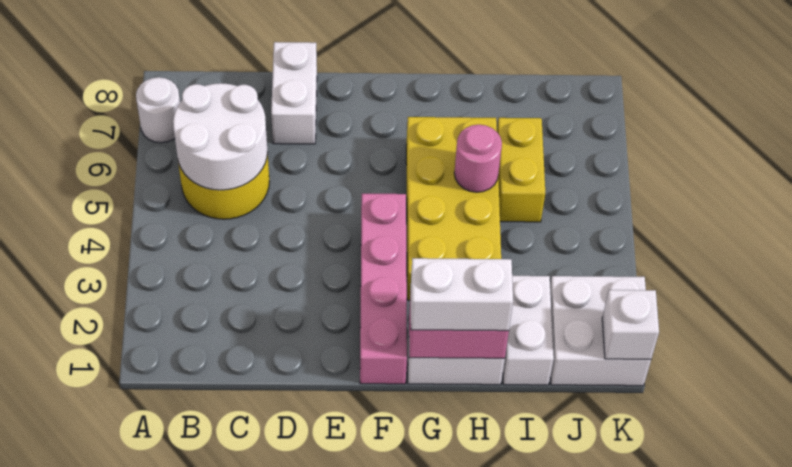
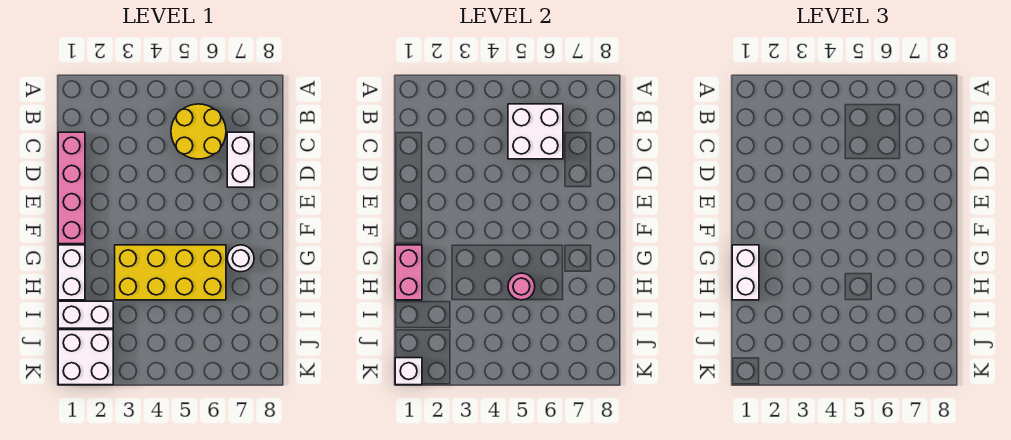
white 1x1 round brick [136,77,180,143] -> white 1x1 round brick moved to [227,245,254,272]
white 2x2 round brick [173,83,268,190] -> white 2x2 brick [508,104,563,159]
white 1x2 brick [271,42,317,144] -> white 1x2 brick turned to [227,132,254,187]
pink 1x4 brick [360,194,407,384] -> pink 1x4 brick turned to [58,132,85,244]
yellow 1x2 brick [497,118,545,222] -> none

